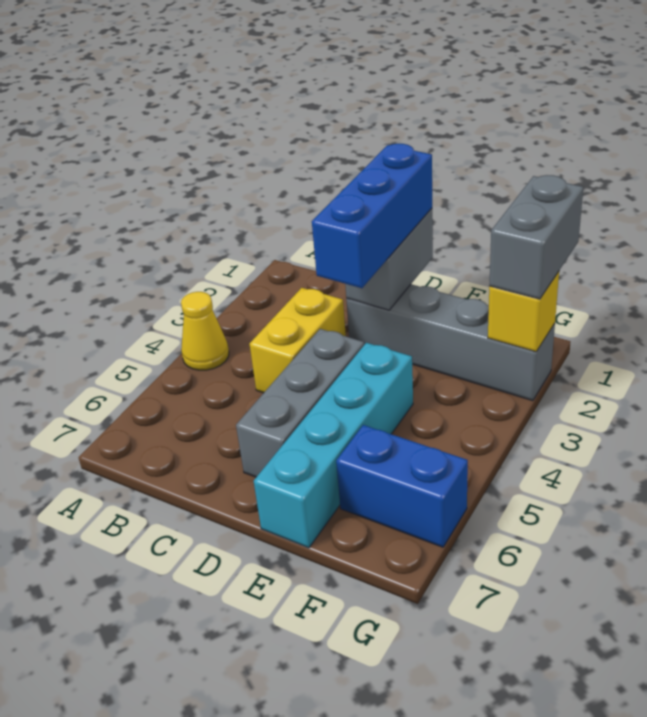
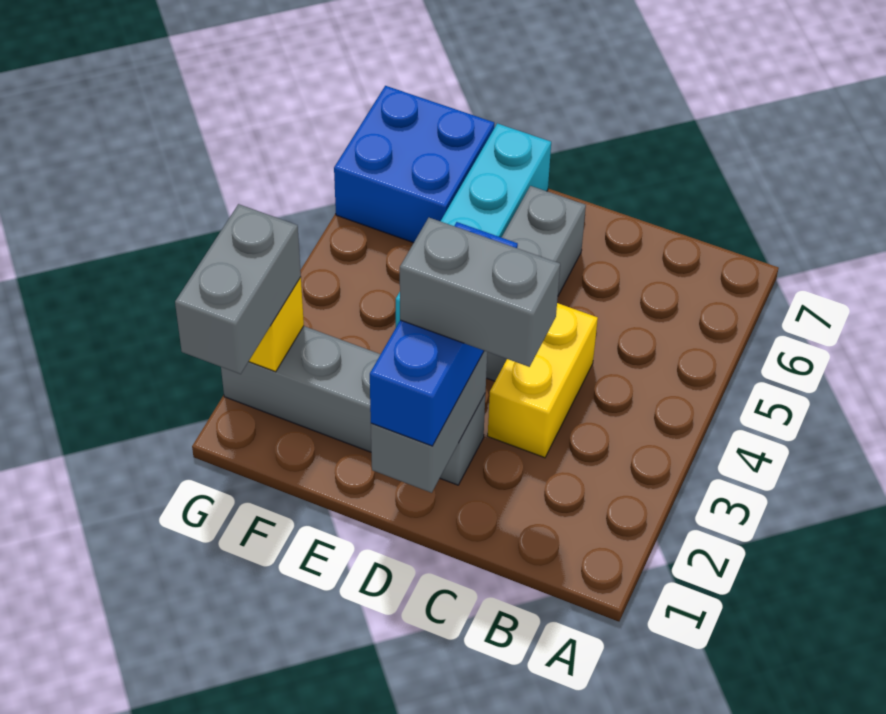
yellow 1x1 cone [181,292,229,370] -> none
none -> grey 1x2 brick [400,218,560,367]
blue 1x2 brick [336,425,468,547] -> blue 2x2 brick [334,86,494,243]

